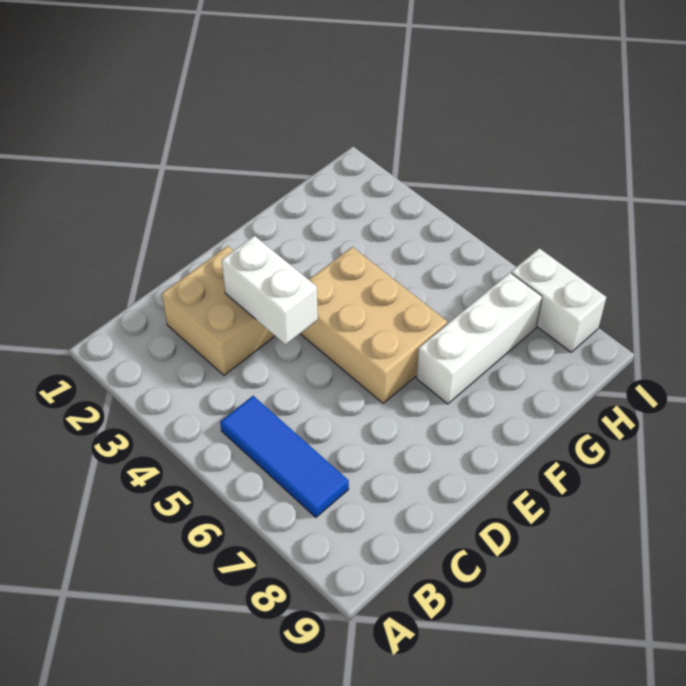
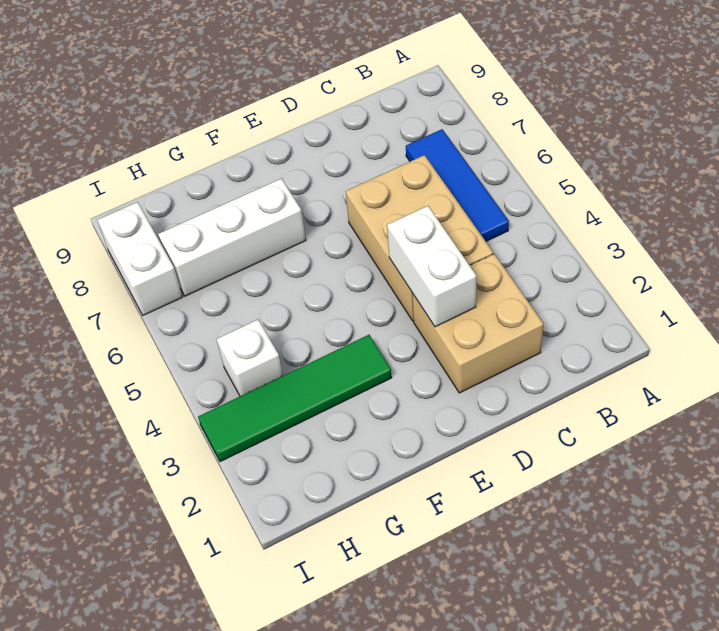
tan 2x3 brick [300,247,447,403] -> tan 2x3 brick moved to [346,155,493,321]
none -> green 1x4 tile [198,335,392,462]
none -> white 1x1 brick [217,320,283,396]

